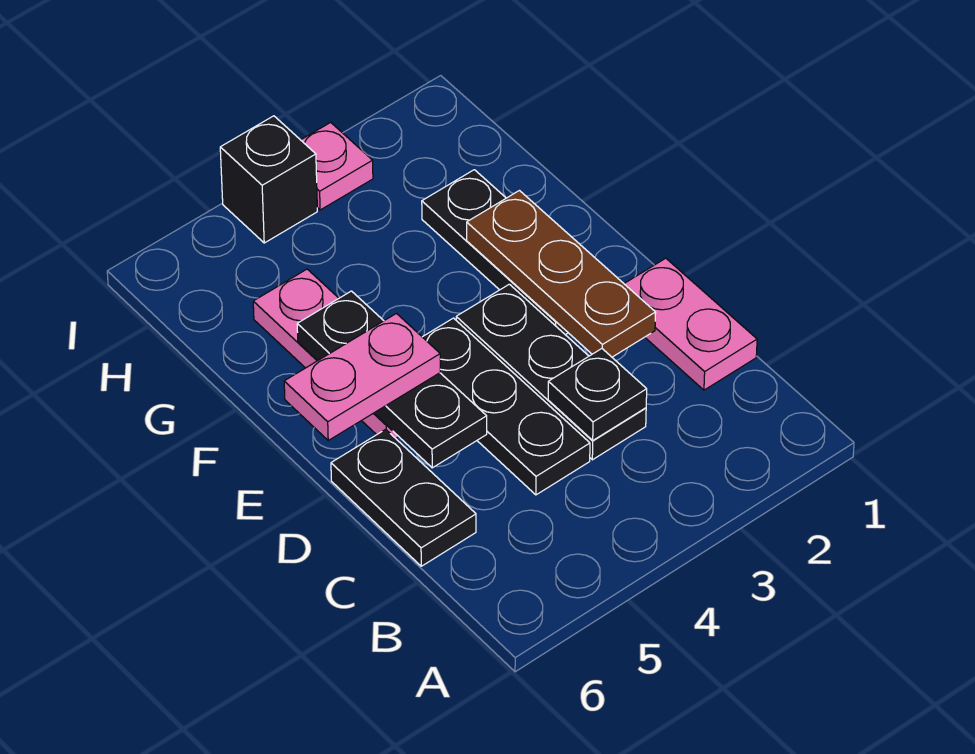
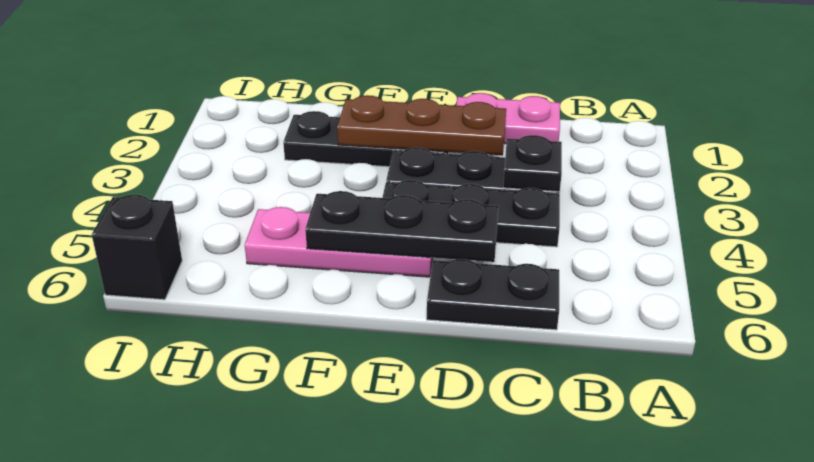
pink 1x2 plate [284,314,440,440] -> none
pink 1x1 plate [301,122,373,210] -> none
black 1x1 brick [220,116,317,243] -> black 1x1 brick moved to [92,195,182,300]

